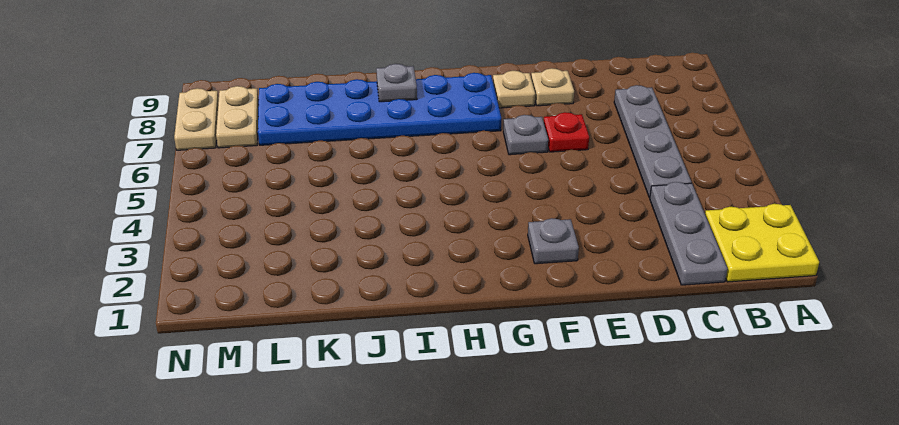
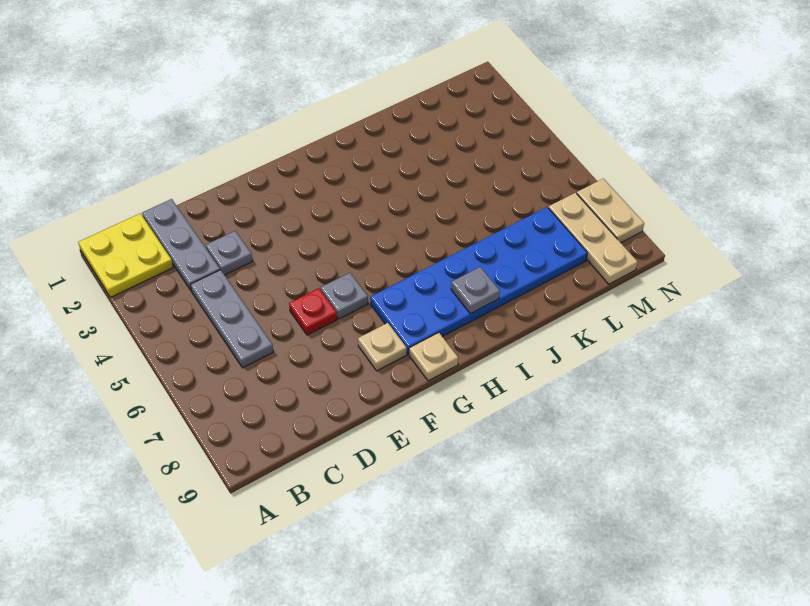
grey 1x4 plate [614,85,692,198] -> grey 1x3 plate [190,270,273,368]
tan 1x1 plate [531,68,574,106] -> tan 1x1 plate moved to [409,333,458,381]
grey 1x1 plate [528,218,579,264] -> grey 1x1 plate moved to [206,231,252,275]
tan 1x2 plate [216,86,259,148] -> tan 1x3 plate [549,193,638,284]

